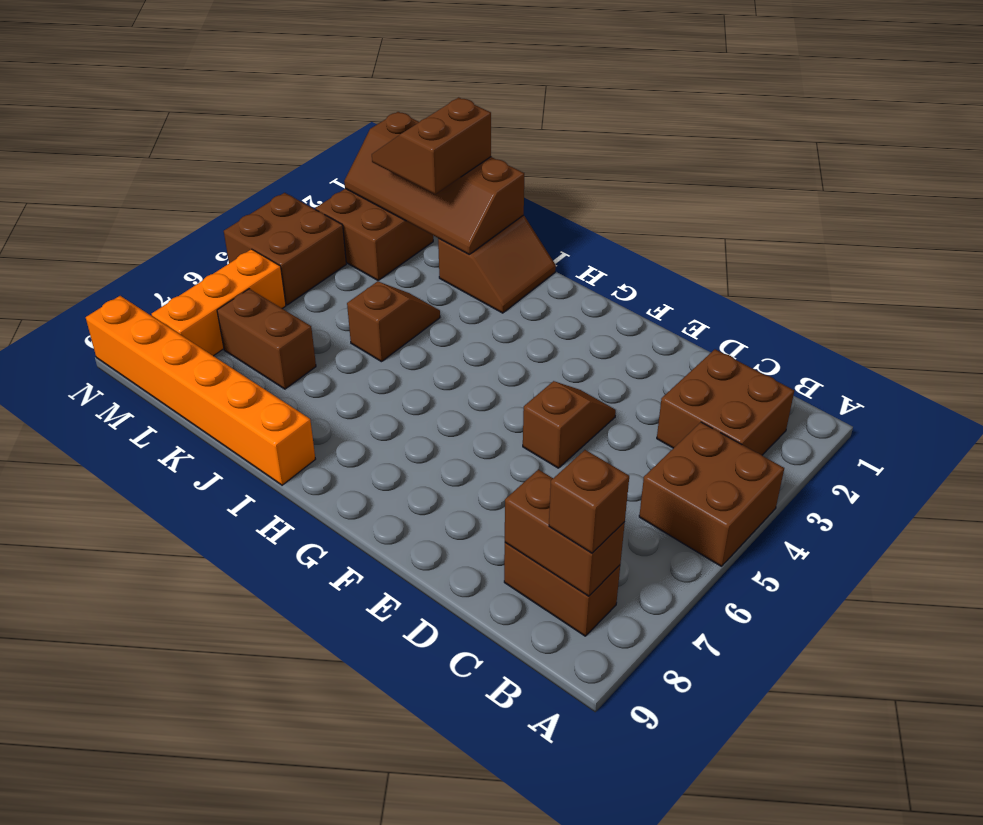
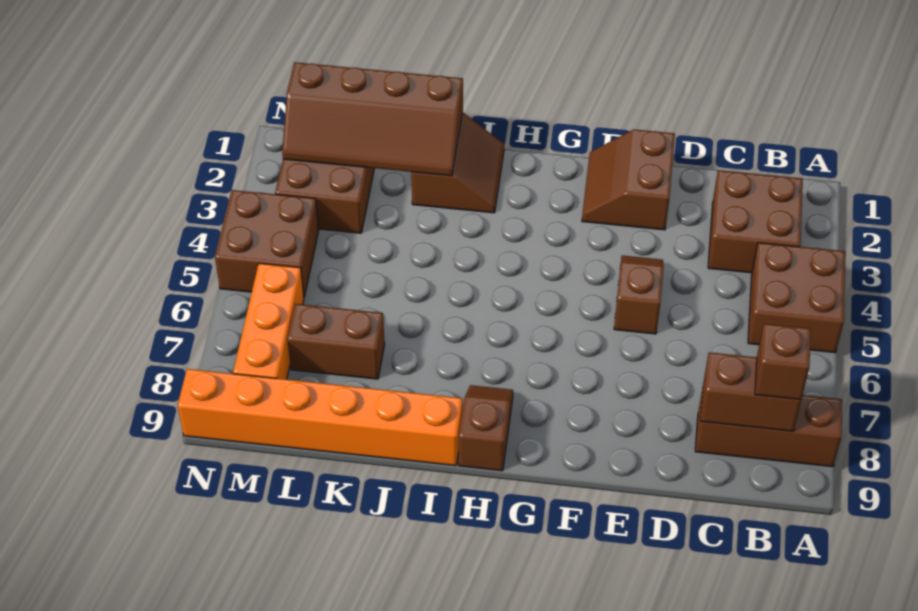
brown 1x2 brick [504,543,620,636] -> brown 1x3 brick [695,388,842,467]
brown 1x2 slope [347,281,440,362] -> brown 1x2 slope moved to [459,385,513,471]
brown 2x2 slope [372,97,491,194] -> brown 2x2 slope moved to [582,129,675,230]

